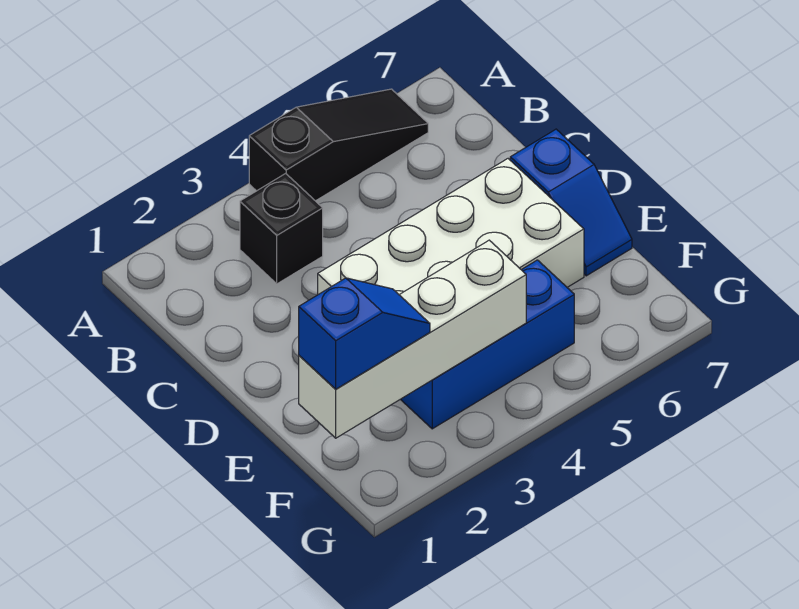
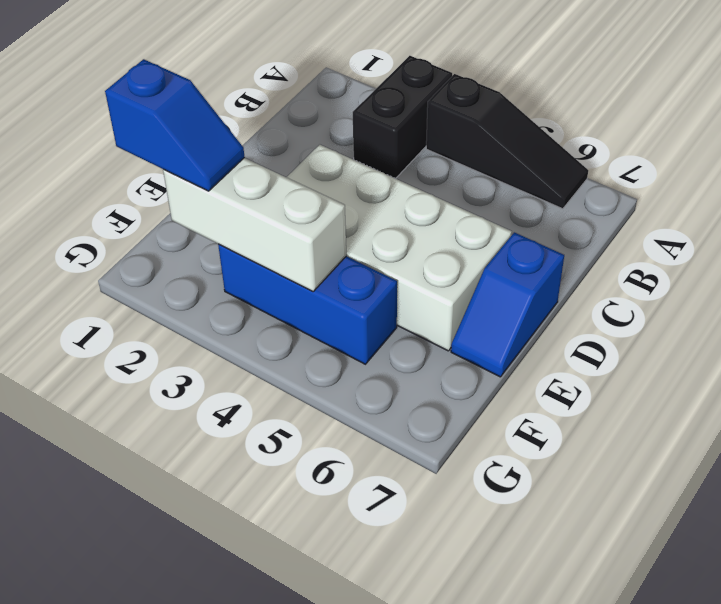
black 1x1 brick [240,173,323,284] -> black 1x2 brick [353,56,452,179]
white 1x4 brick [299,240,526,438] -> white 1x3 brick [163,158,346,291]

